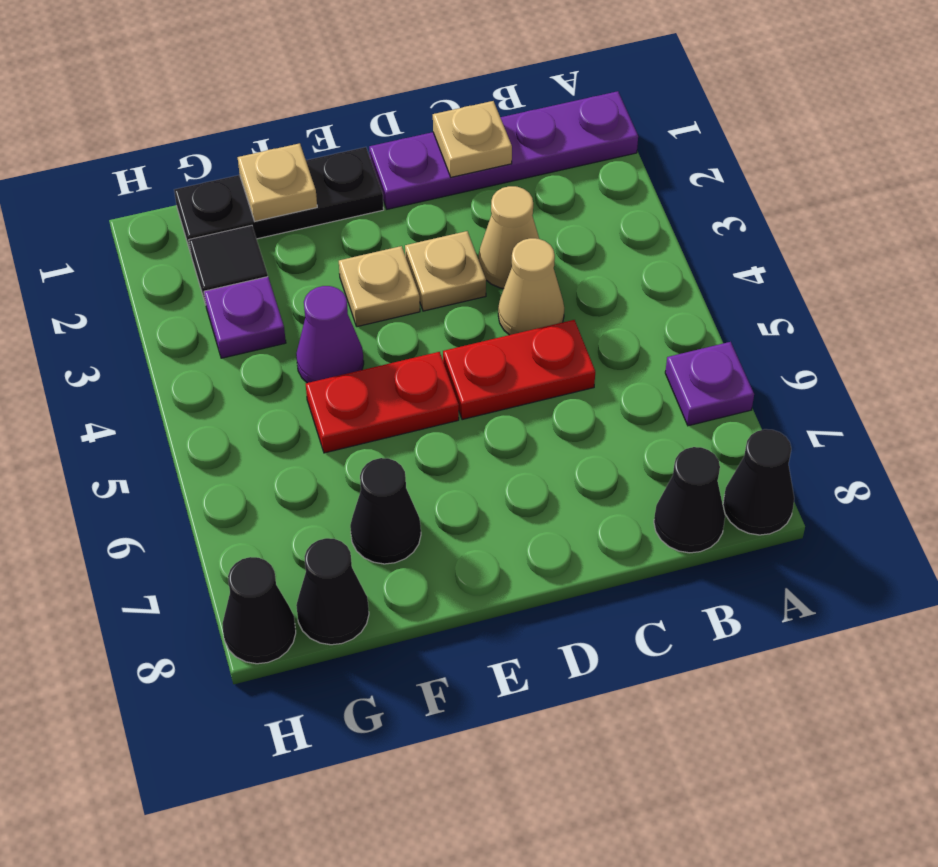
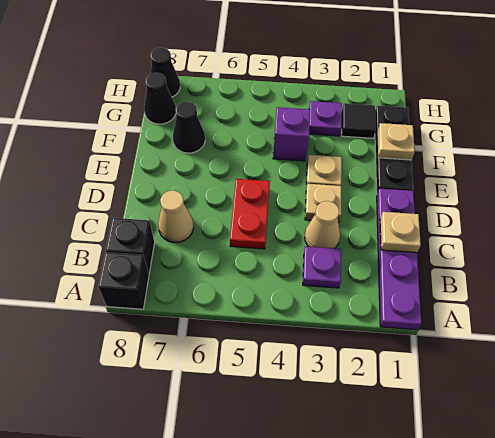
purple 1x1 plate [665,342,754,426] -> purple 1x1 plate moved to [303,247,341,288]
black 1x1 cone [723,429,794,535] -> black 1x1 brick [98,252,149,309]
black 1x1 cone [654,447,725,553] -> black 1x1 brick [106,218,155,274]
tan 1x1 cone [498,238,564,335] -> tan 1x1 cone moved to [158,190,193,242]
red 1x2 plate [306,352,459,453] -> none
purple 1x1 cone [296,286,364,383] -> purple 1x1 brick [273,107,310,161]

